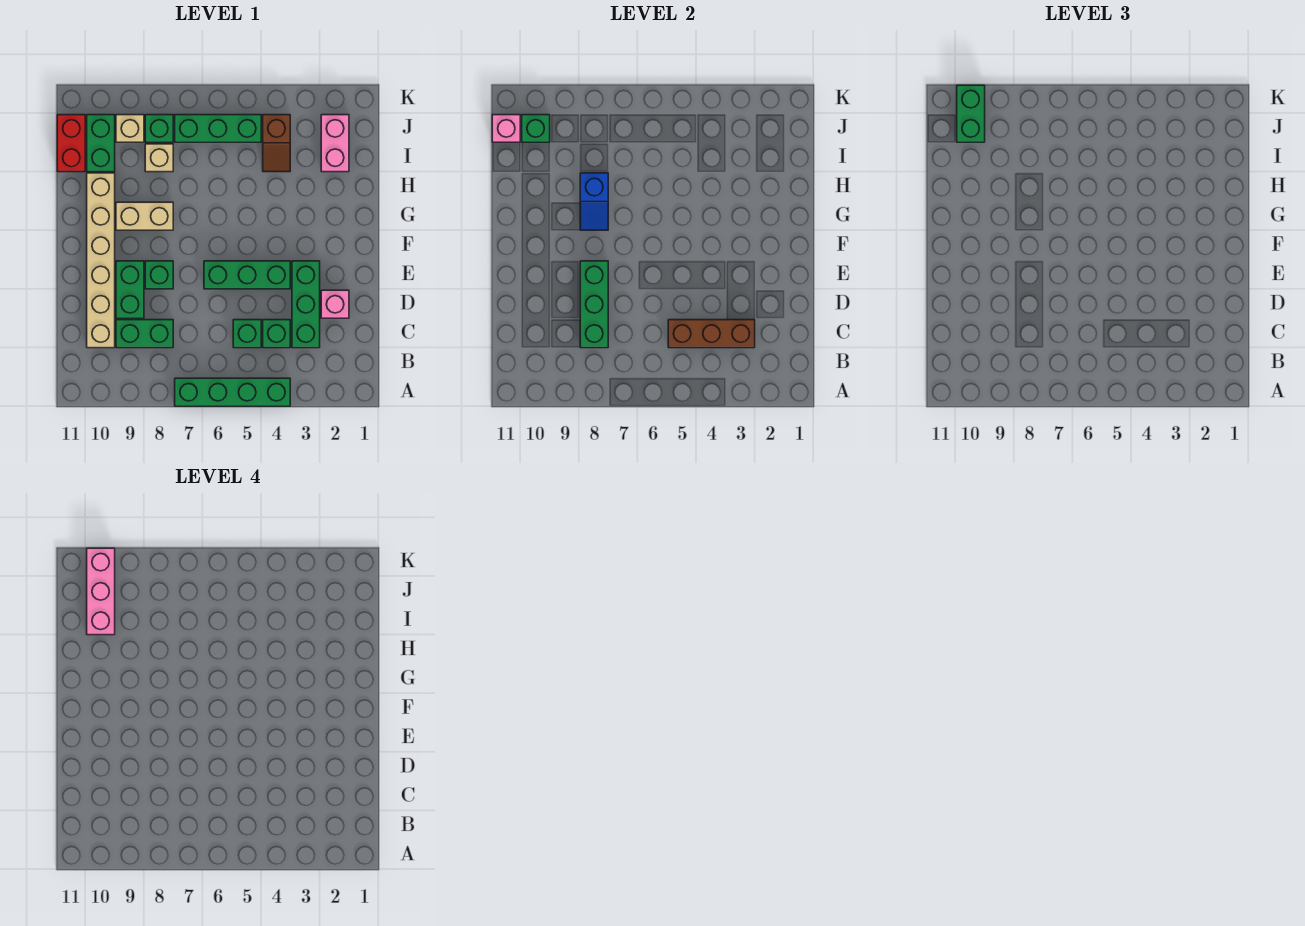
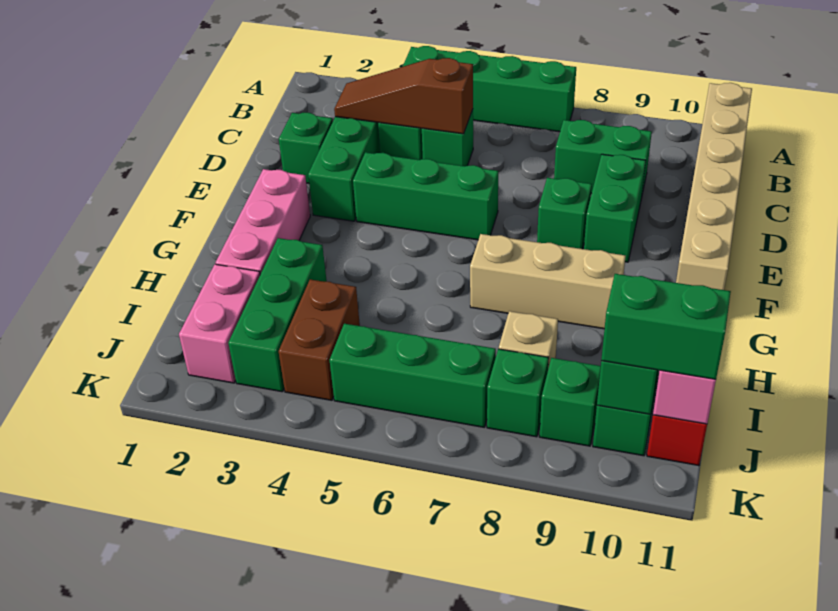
brown 1x3 brick [668,320,755,348] -> brown 1x3 slope [334,58,473,134]
green 1x3 brick [580,261,608,348] -> green 1x3 brick moved to [228,238,327,392]
tan 1x6 brick [87,173,115,348] -> tan 1x6 brick moved to [676,83,752,290]
pink 1x1 brick [321,290,349,318] -> green 1x1 brick [279,113,333,183]
tan 1x2 brick [116,202,173,230] -> tan 1x3 brick [470,234,626,329]
blue 1x2 slope [580,173,608,230] -> none
brown 1x2 slope [263,115,290,172] -> brown 1x2 brick [279,279,360,400]
pink 1x3 brick [87,548,115,635] -> pink 1x3 brick moved to [216,169,310,275]
tan 1x1 brick [116,115,144,142] -> green 1x1 brick [540,358,601,446]
green 1x2 brick [957,85,985,142] -> green 1x2 brick turned to [601,274,731,379]

